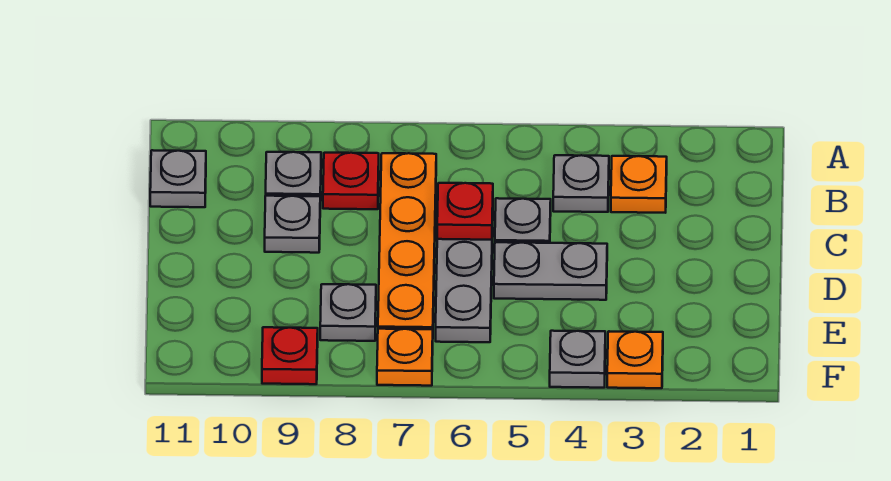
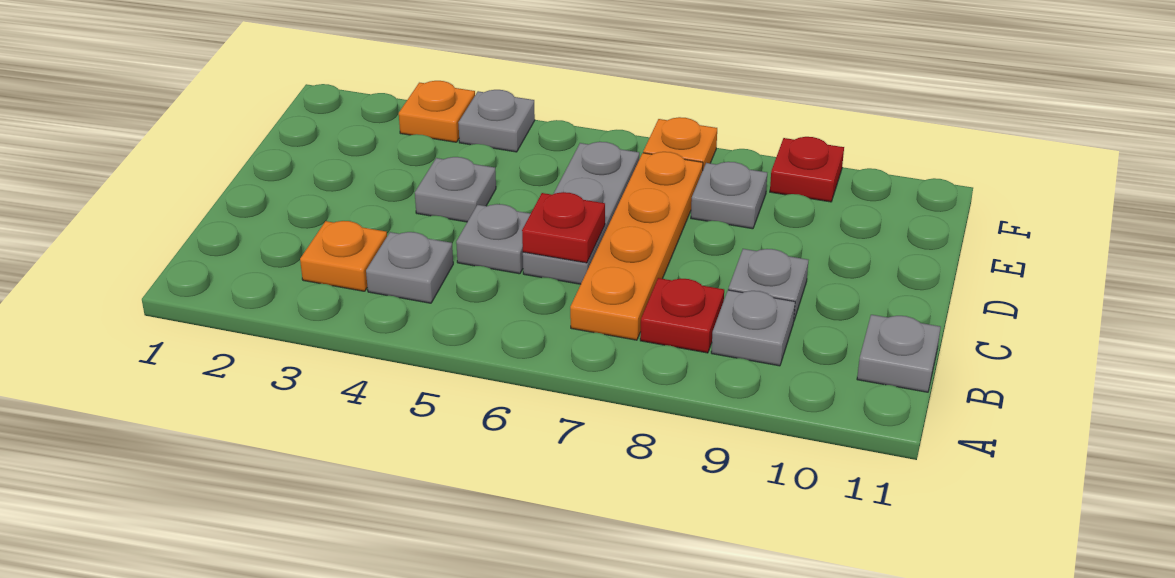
grey 1x2 plate [494,242,607,300] -> grey 1x1 plate [415,157,496,222]

